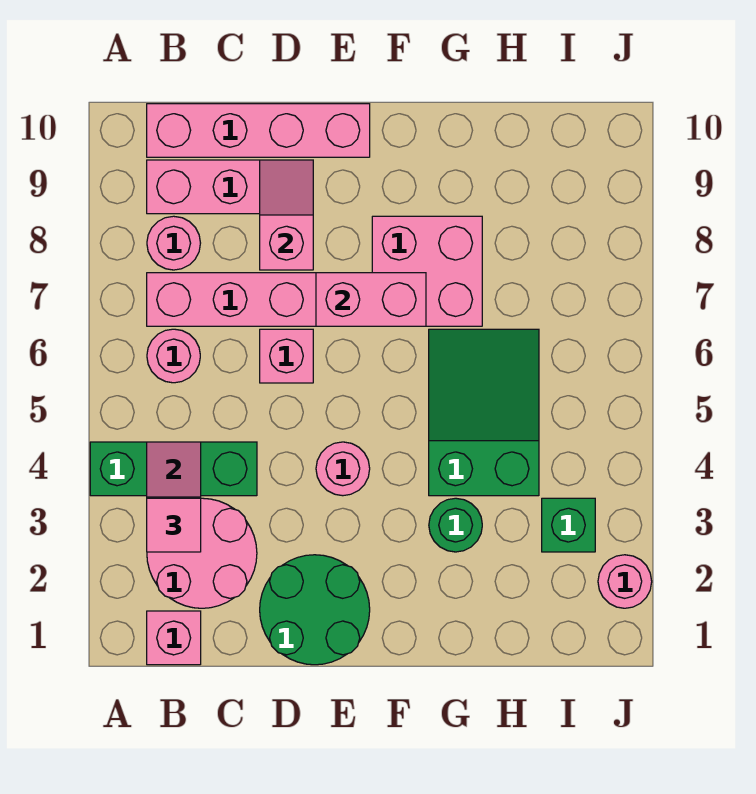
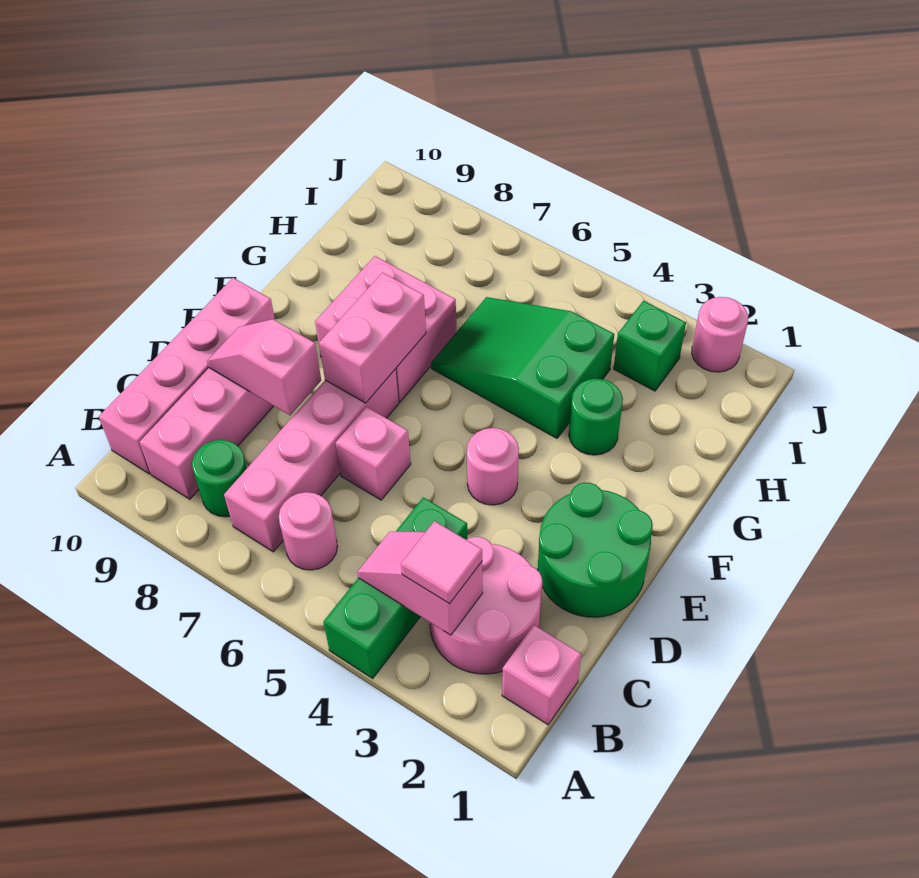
pink 1x1 round brick [147,216,200,270] -> green 1x1 round brick [192,440,247,517]

